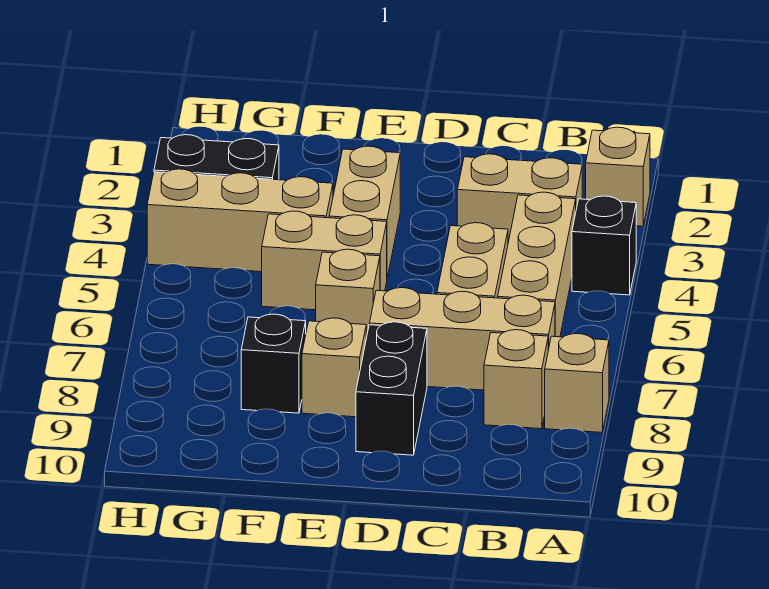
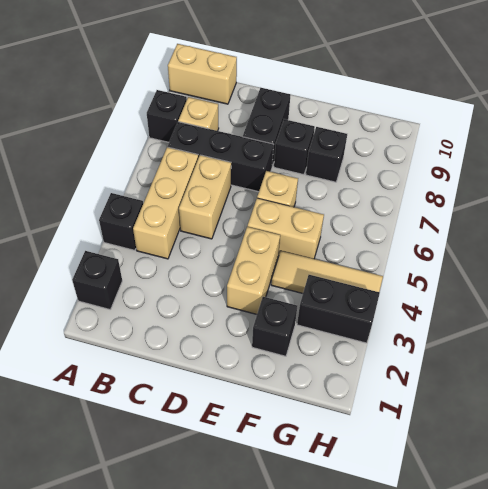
tan 1x1 brick [586,127,650,226] -> black 1x1 brick [72,251,122,309]
tan 1x1 brick [545,334,609,432] -> black 1x1 brick [147,90,187,142]
tan 1x2 brick [457,154,582,242] -> tan 1x2 brick moved to [168,44,237,104]
tan 1x3 brick [370,288,555,390] -> black 1x3 brick [168,122,273,192]
tan 1x1 brick [302,318,366,417] -> black 1x1 brick [274,119,315,175]
none -> black 1x1 brick [252,297,297,356]
tan 1x3 brick [147,169,333,272] -> tan 1x3 tile [271,251,383,293]

